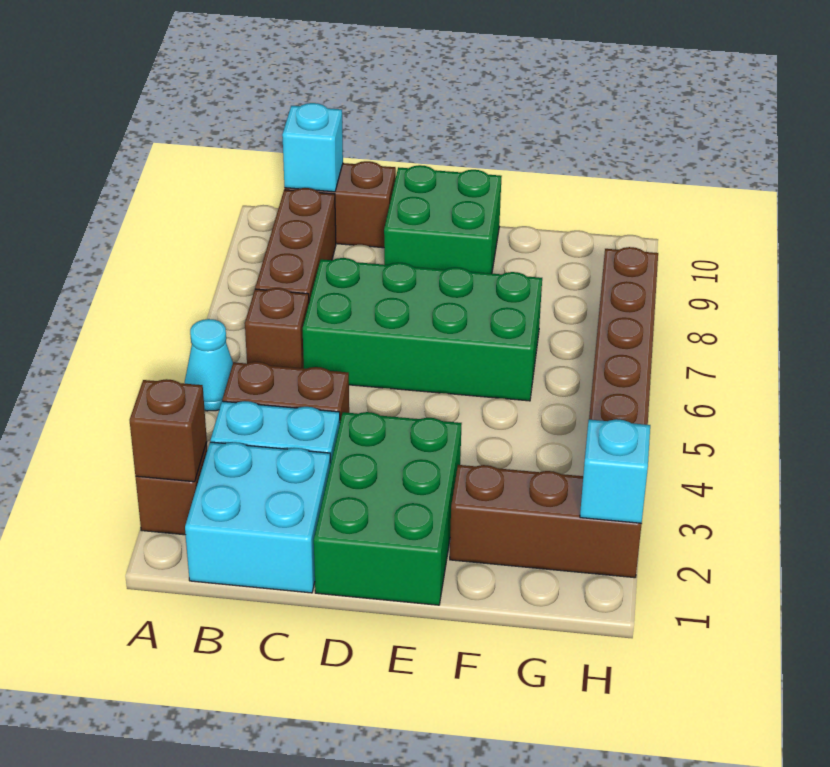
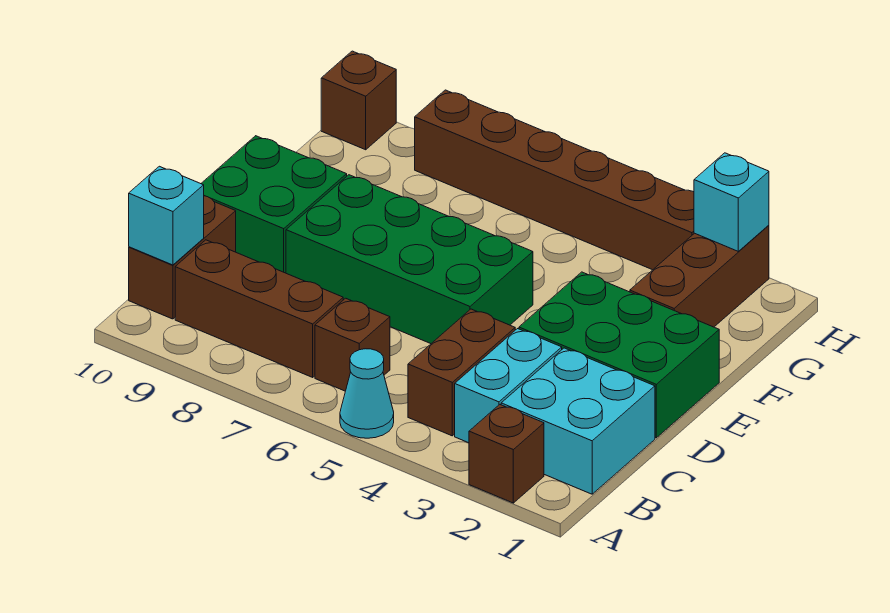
brown 1x1 brick [130,379,207,482] -> brown 1x1 brick moved to [321,51,396,150]
green 2x4 brick [303,258,542,401] -> green 2x4 brick turned to [286,175,533,344]

